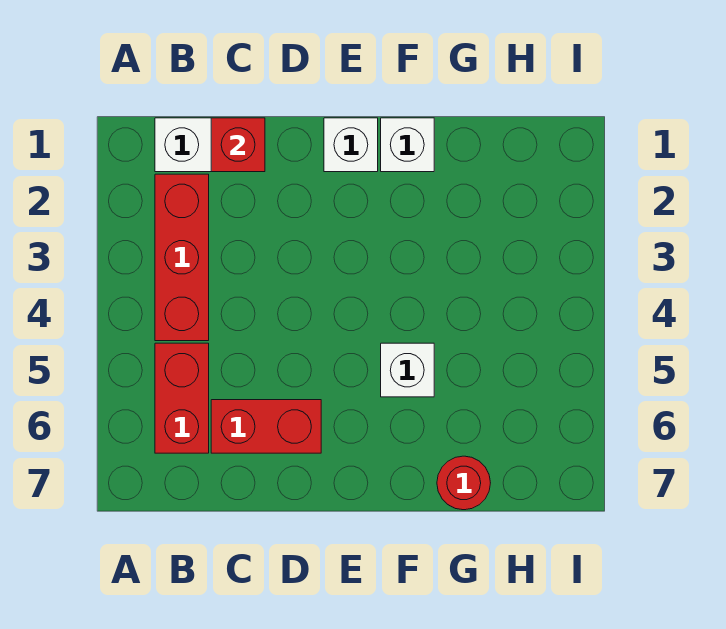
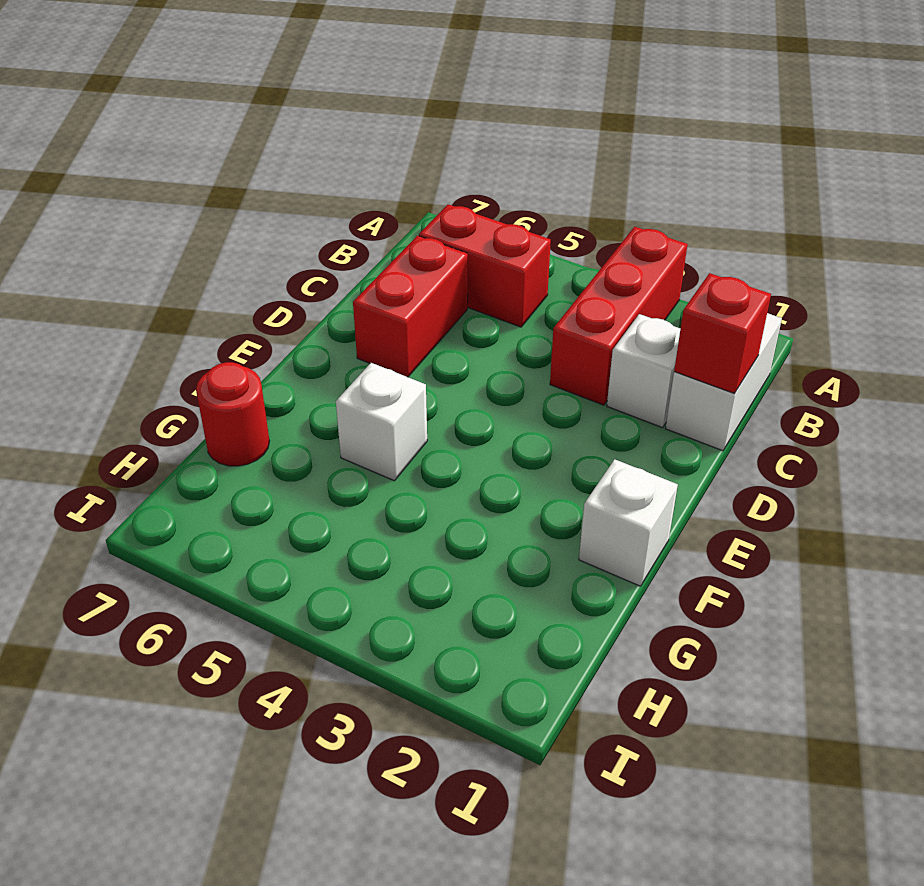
red 1x3 brick [155,174,209,341] -> red 1x3 brick turned to [550,227,688,405]
white 1x1 brick [324,118,378,172] -> white 1x1 brick moved to [607,314,680,428]

